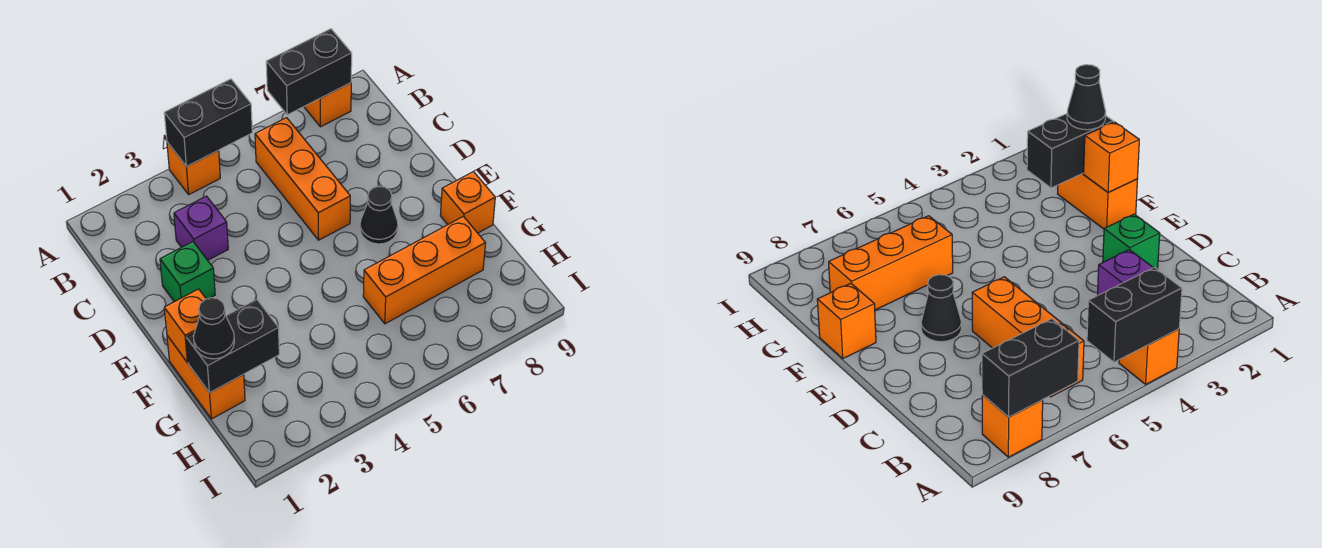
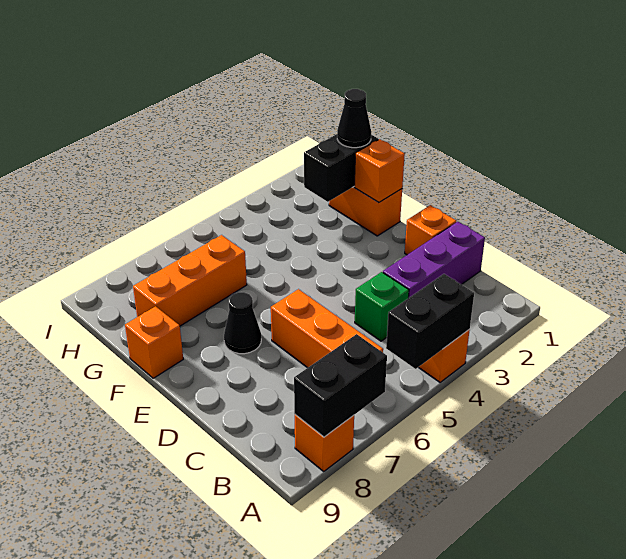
purple 1x1 brick [174,196,228,260] -> purple 1x3 brick [383,222,485,298]
none -> orange 1x1 brick [405,205,456,255]
green 1x1 brick [160,242,215,302] -> green 1x1 brick moved to [355,272,409,341]

